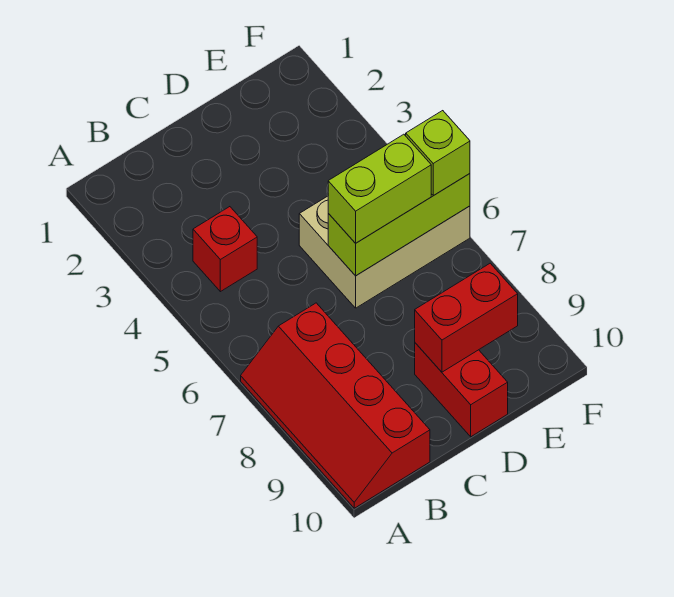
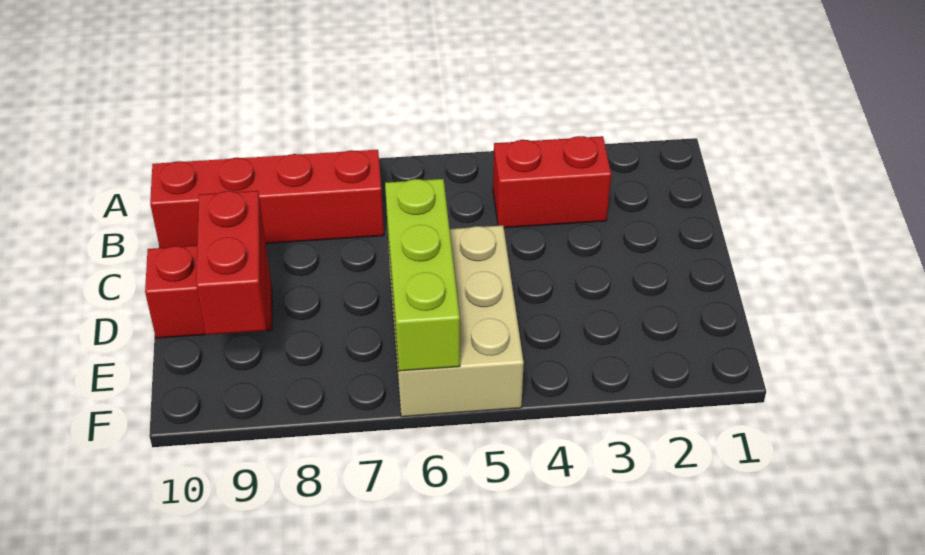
red 1x1 brick [193,207,257,292] -> red 1x2 brick [493,136,611,228]
lime 1x2 brick [328,134,431,243] -> none
lime 1x1 brick [406,111,470,196] -> none

